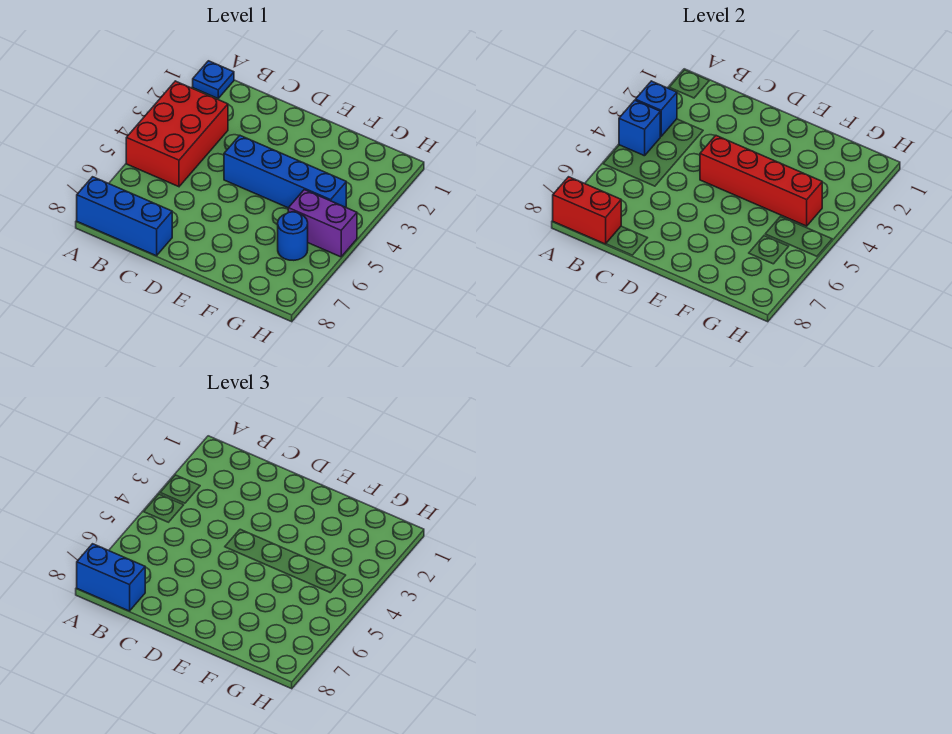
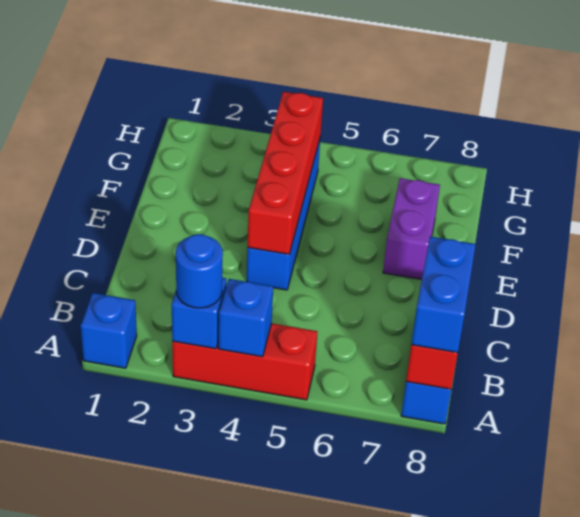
blue 1x1 plate [193,61,234,98] -> blue 1x1 brick [81,293,137,368]
red 2x3 brick [126,81,228,187] -> red 1x3 brick [172,323,317,400]
purple 1x2 brick [288,190,357,257] -> purple 1x2 brick moved to [383,178,440,279]
blue 1x1 round brick [278,212,308,260] -> blue 1x1 round brick moved to [176,234,223,308]

